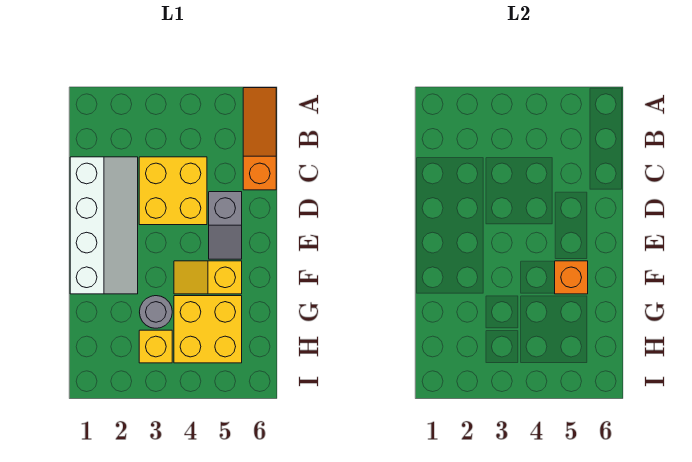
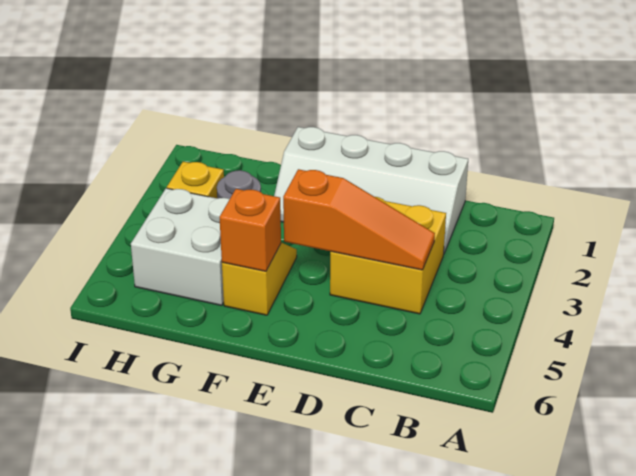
orange 1x3 slope [243,88,276,190] -> orange 1x3 slope moved to [283,169,435,270]
grey 1x2 slope [209,192,242,259] -> none
yellow 2x2 brick [174,296,242,363] -> white 2x2 brick [131,188,230,306]

